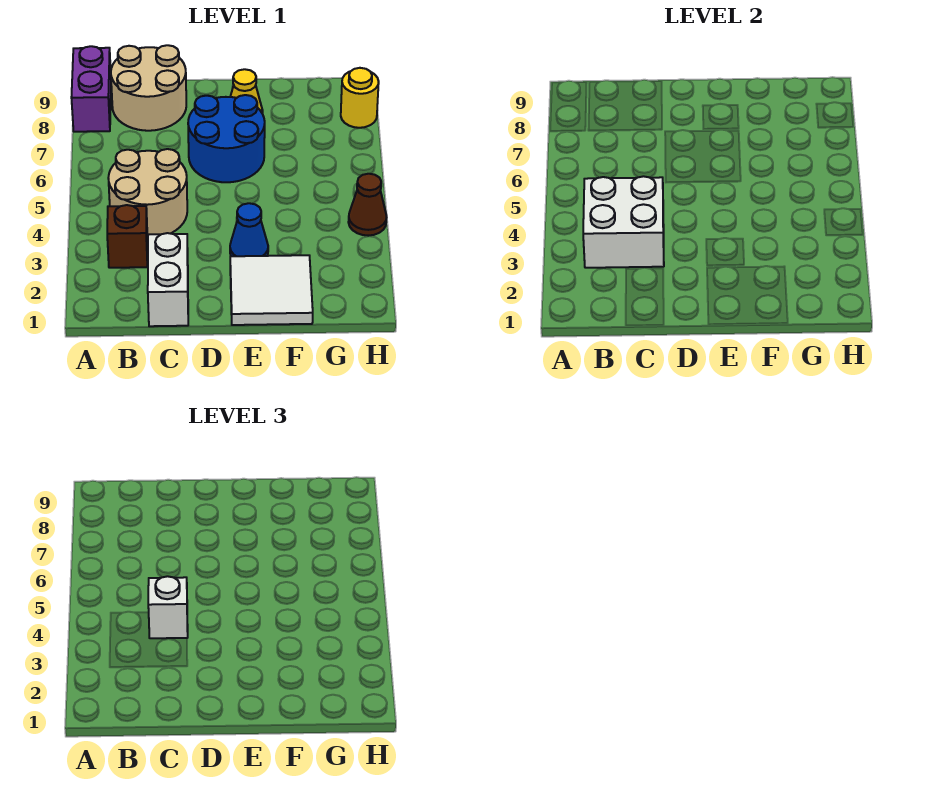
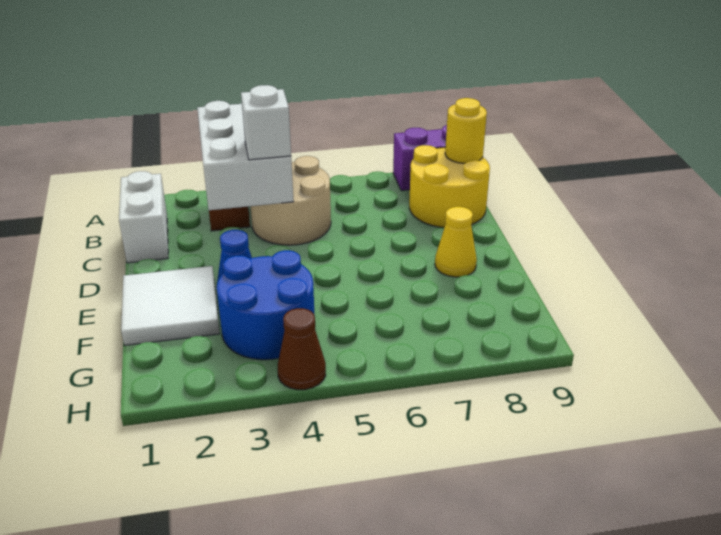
white 2x2 brick [583,176,664,268] -> white 2x3 brick [197,101,294,210]
tan 2x2 round brick [111,45,186,131] -> yellow 2x2 round brick [409,145,490,228]
white 1x2 brick [148,233,188,326] -> white 1x2 brick turned to [119,171,168,263]
blue 2x2 round brick [188,95,265,182] -> blue 2x2 round brick moved to [217,250,314,360]
yellow 1x1 round brick [341,68,379,128] -> yellow 1x1 round brick moved to [445,98,487,163]

